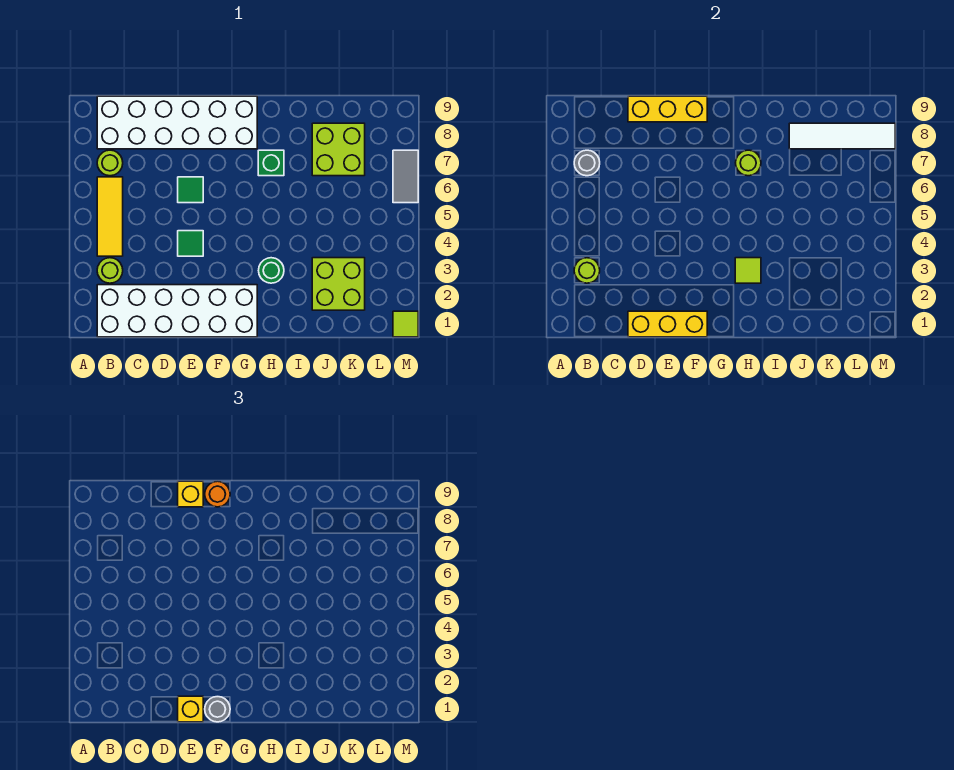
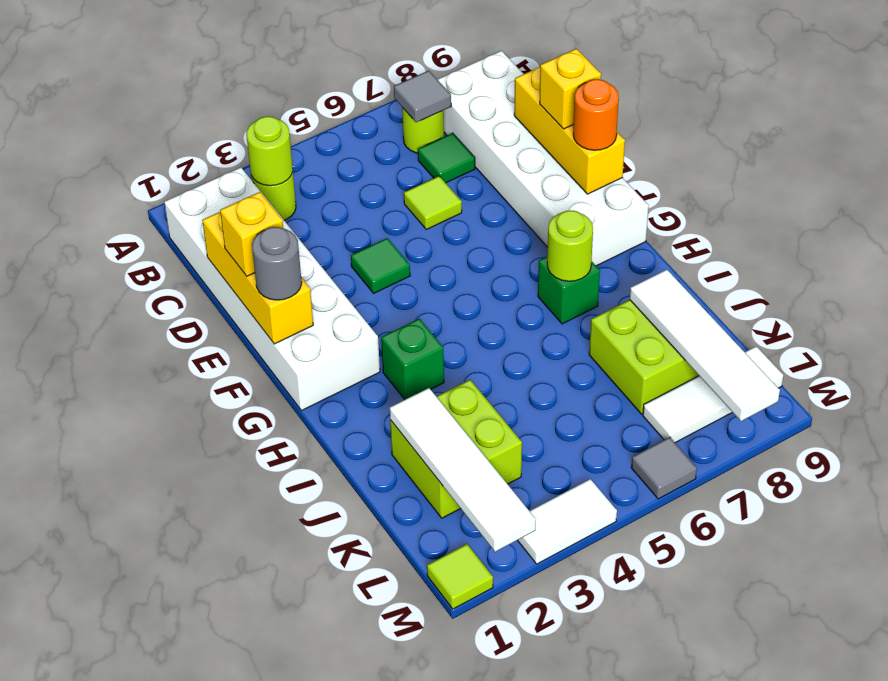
yellow 1x3 tile [97,177,123,256] -> none
grey 1x1 round brick [574,150,600,176] -> grey 1x1 tile [394,71,451,122]
green 1x1 tile [178,177,203,203] -> green 1x1 tile moved to [418,133,475,183]
green 1x1 round brick [259,258,284,283] -> green 1x1 brick [381,319,444,399]
lime 1x1 tile [735,258,761,283] -> lime 1x1 tile moved to [404,176,462,229]
none -> white 1x4 tile [390,388,536,552]
none -> white 1x3 tile [643,346,783,443]
none -> white 1x2 tile [518,479,617,564]
grey 1x2 tile [393,150,418,203] -> grey 1x1 tile [631,437,697,499]

